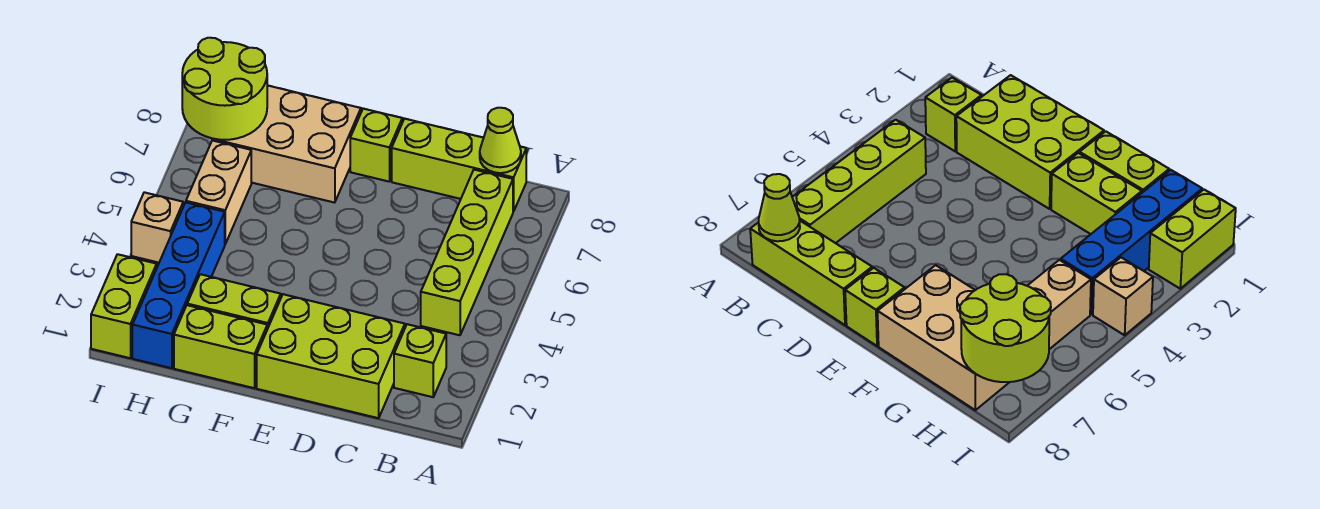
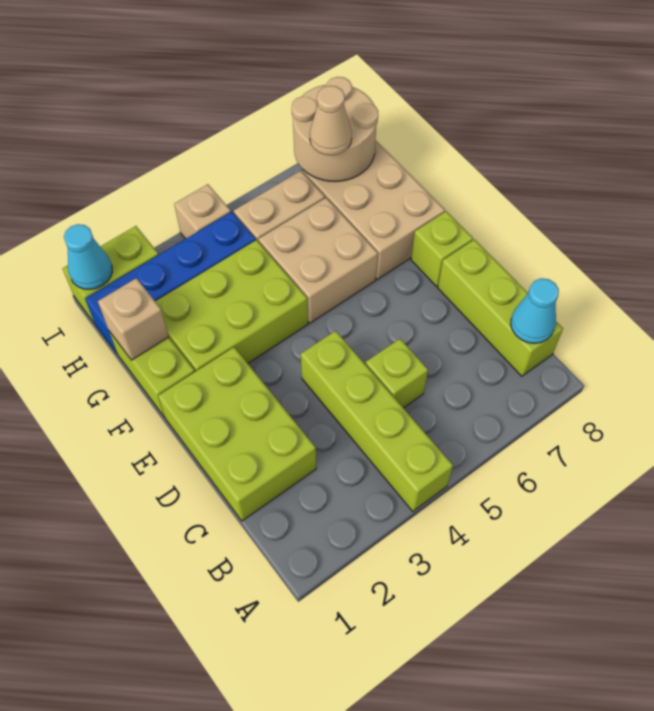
lime 1x1 brick [394,324,446,397] -> lime 1x1 brick moved to [366,339,428,408]
lime 1x4 brick [421,170,513,335] -> lime 1x4 brick turned to [301,331,453,511]
lime 1x1 cone [480,108,521,173] -> cyan 1x1 cone [511,278,559,343]
lime 1x2 brick [187,274,281,329] -> lime 2x3 brick [155,240,308,372]
none -> tan 2x2 brick [258,198,378,323]
none -> tan 1x1 brick [98,278,169,360]
lime 2x2 round brick [182,38,267,140] -> tan 2x2 round brick [292,77,378,181]
none -> tan 1x1 cone [310,86,352,155]
none -> cyan 1x1 cone [64,224,112,290]

